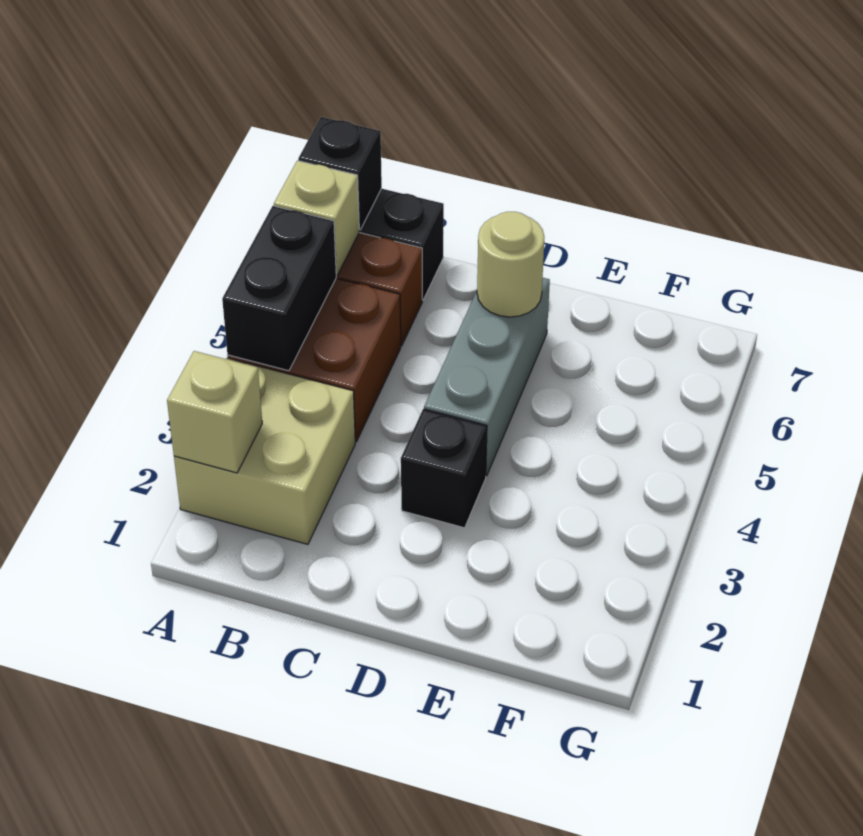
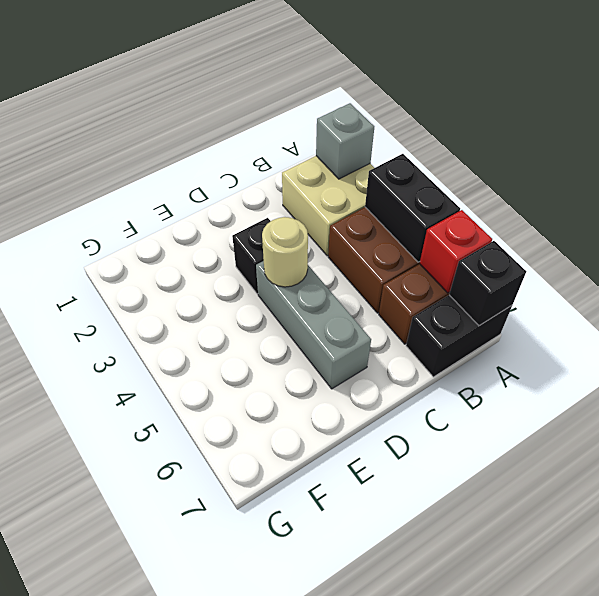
tan 1x1 brick [167,351,262,473] -> grey 1x1 brick [316,103,374,179]
tan 1x1 brick [274,161,359,275] -> red 1x1 brick [420,210,492,293]
tan 1x1 round brick [477,212,544,317] -> tan 1x1 round brick moved to [262,217,308,287]

